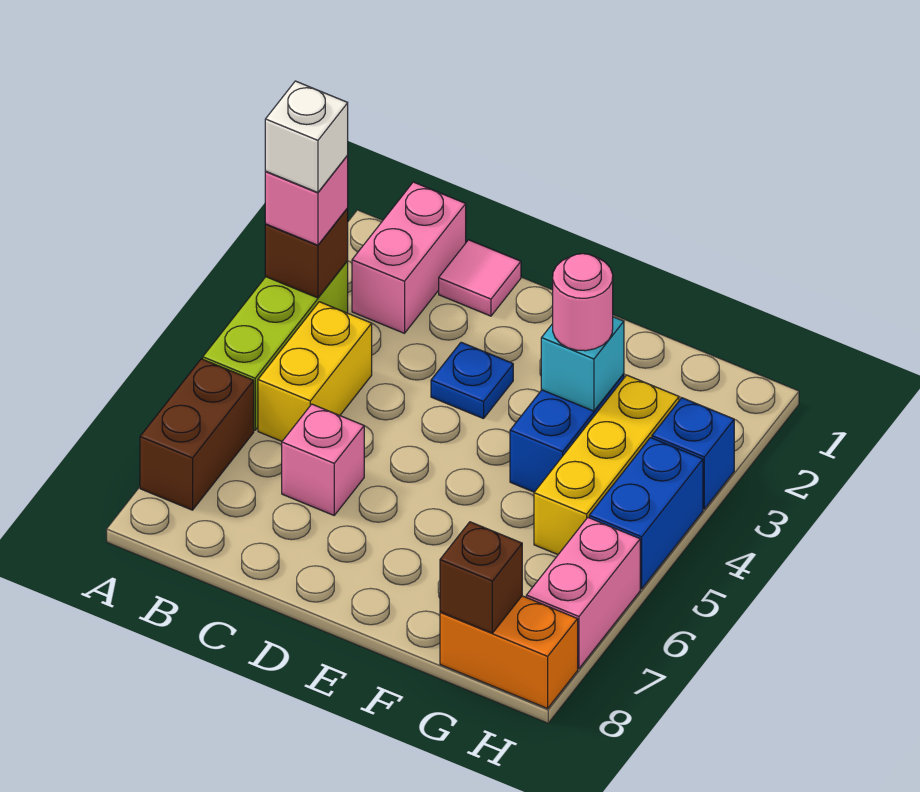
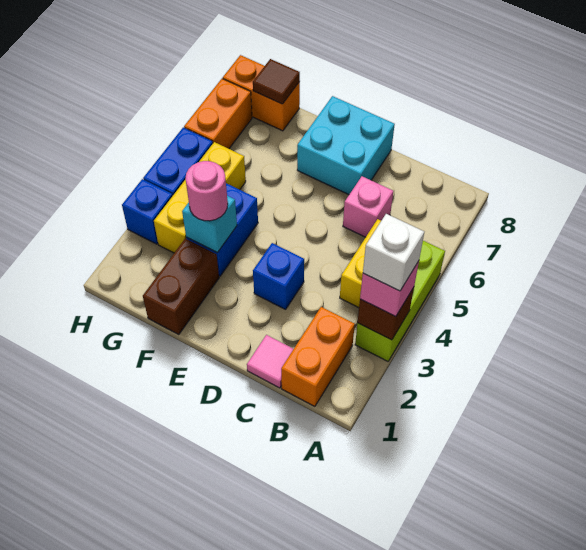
brown 1x2 brick [140,359,254,510] -> brown 1x2 brick moved to [143,239,219,335]
pink 1x2 brick [352,182,466,333] -> orange 1x2 brick [281,307,355,406]
blue 1x1 plate [431,342,513,419] -> blue 1x1 brick [253,243,304,309]
none -> cyan 2x2 brick [297,96,395,195]
brown 1x1 brick [440,522,522,633] -> brown 1x1 tile [253,59,300,104]
pink 1x2 brick [526,518,640,669] -> orange 1x2 brick [184,79,252,149]

